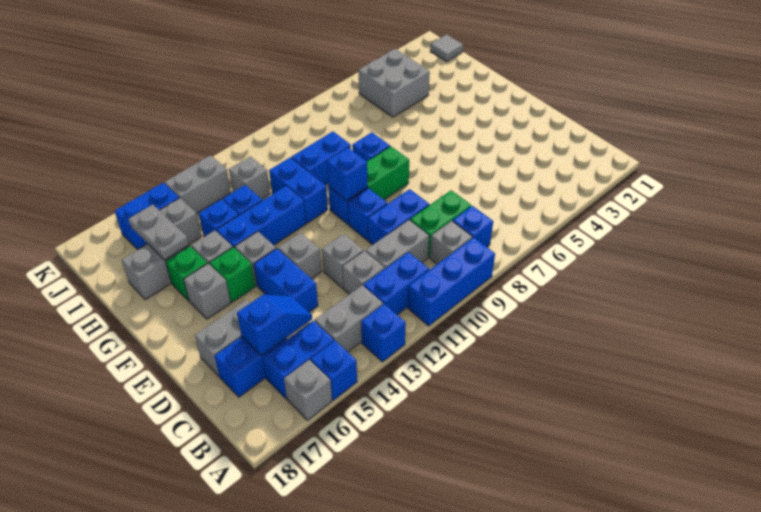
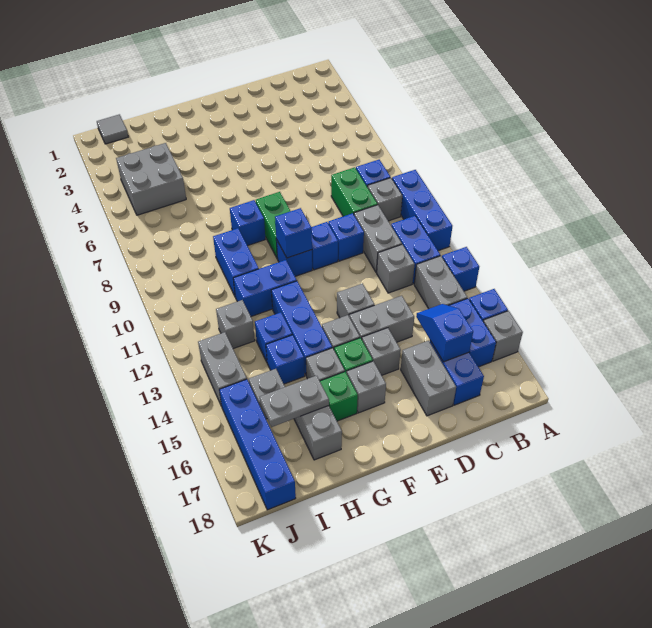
blue 1x2 brick [368,189,429,245] -> blue 1x1 brick [328,213,364,261]
grey 1x1 brick [322,234,363,288] -> grey 1x1 brick moved to [362,328,401,375]
blue 1x2 brick [254,248,318,312] -> grey 1x2 brick [349,296,414,342]
blue 1x2 brick [115,183,179,249] -> blue 1x4 brick [219,379,296,510]

